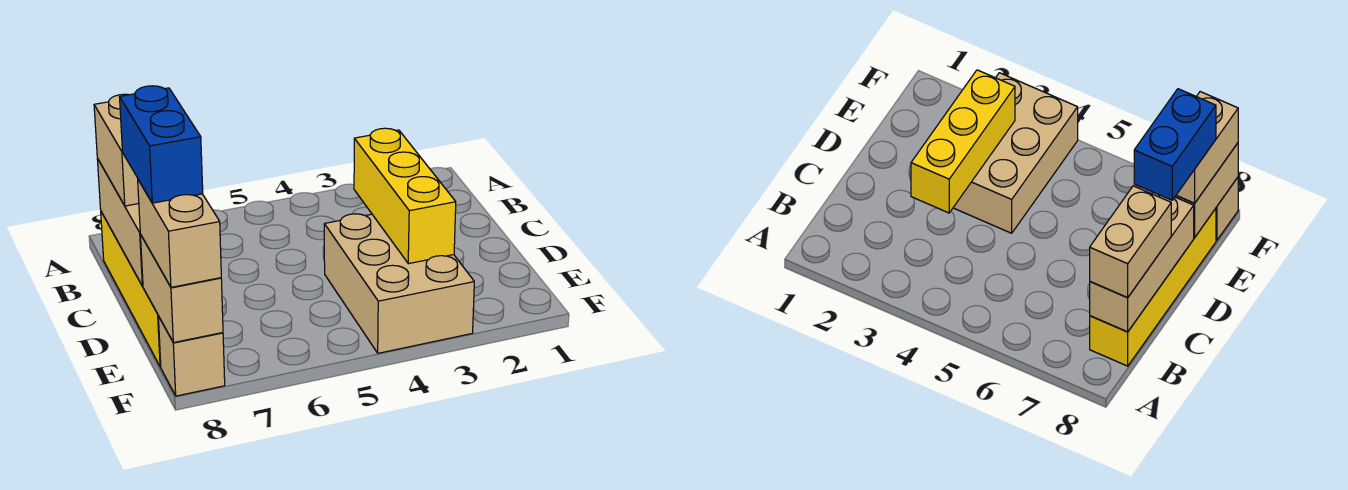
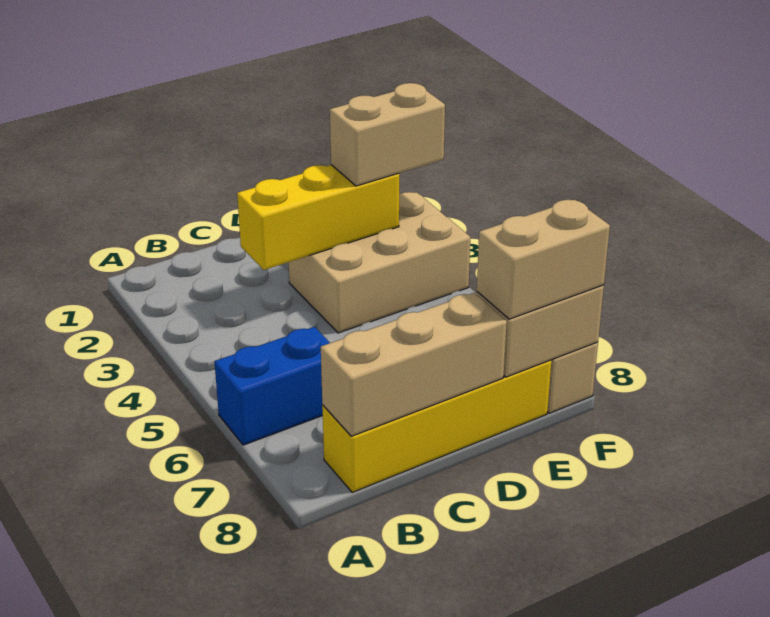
tan 1x2 brick [94,94,139,206] -> tan 1x2 brick moved to [330,83,445,186]
blue 1x2 brick [120,86,203,203] -> blue 1x2 brick moved to [214,327,330,445]

